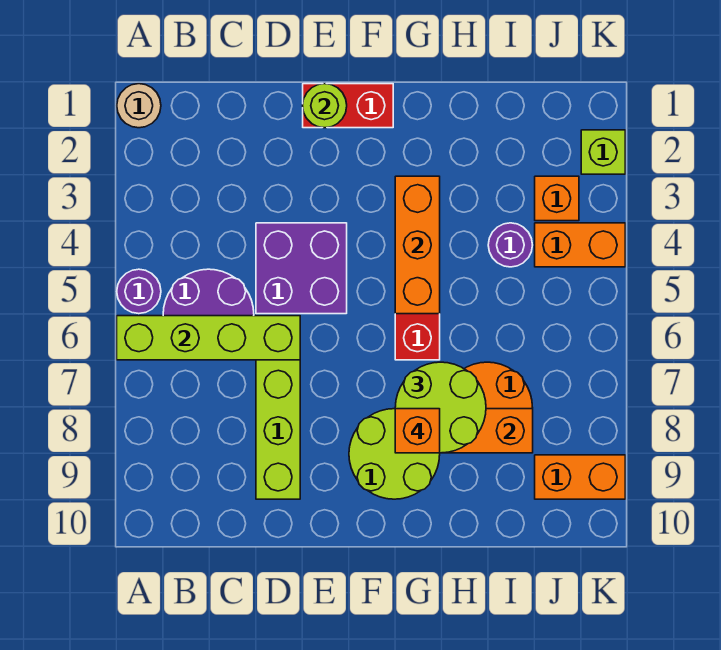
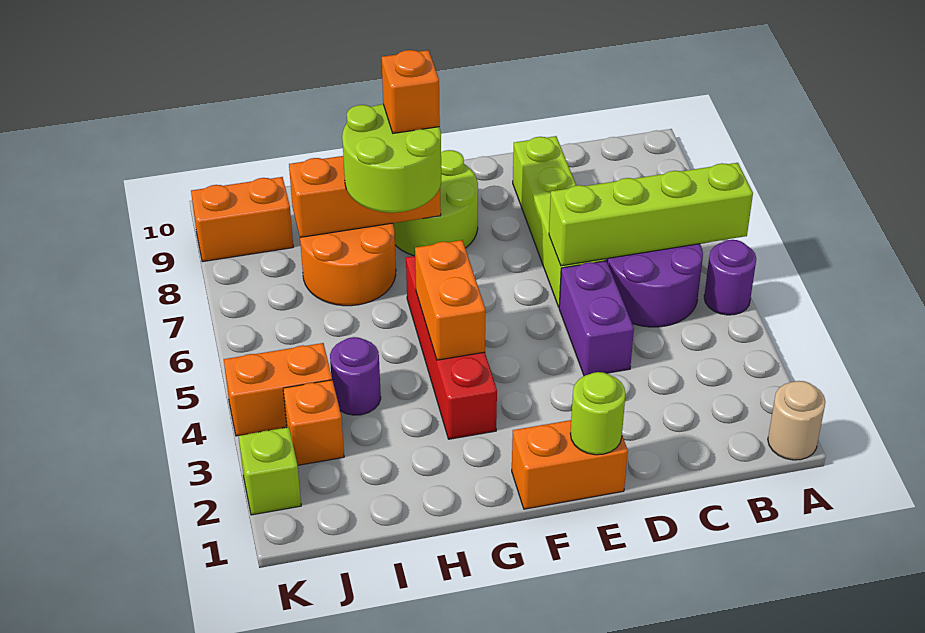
purple 2x2 brick [256,223,347,314] -> purple 1x2 brick [559,261,634,376]
red 1x2 brick [303,84,393,128] -> orange 1x2 brick [512,420,628,509]
orange 1x3 brick [395,176,440,314] -> orange 1x2 brick [415,240,485,360]

